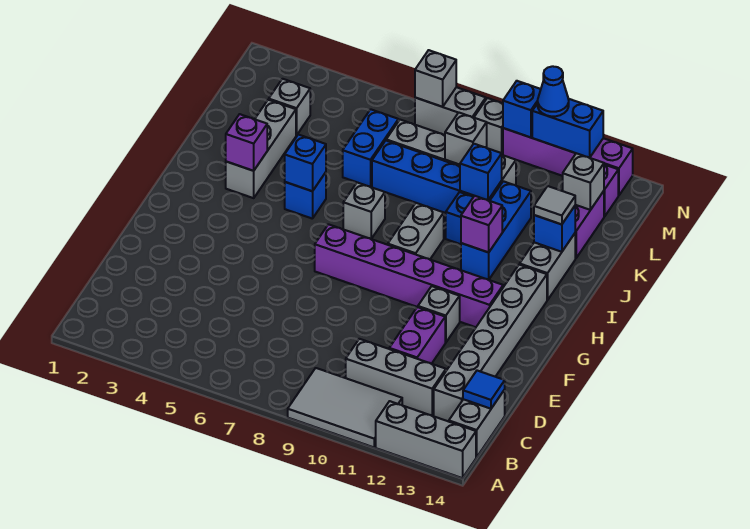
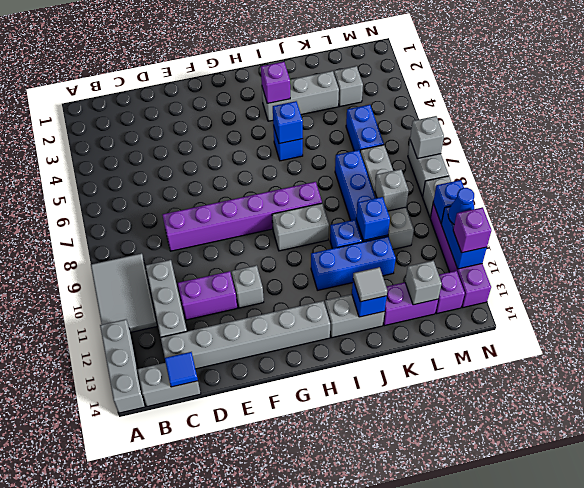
purple 1x6 brick [315,224,503,327] -> purple 1x6 brick turned to [163,182,322,251]
grey 1x1 brick [343,182,385,239] -> none
purple 1x1 brick [461,196,502,252] -> purple 1x1 brick moved to [453,207,492,253]
blue 1x2 brick [343,109,398,187] -> blue 1x2 brick turned to [346,105,384,151]

